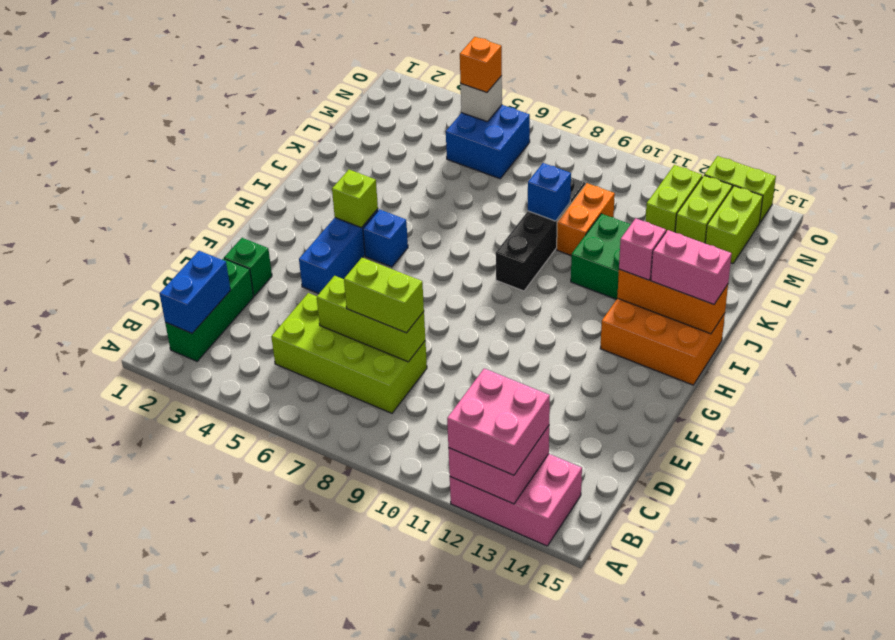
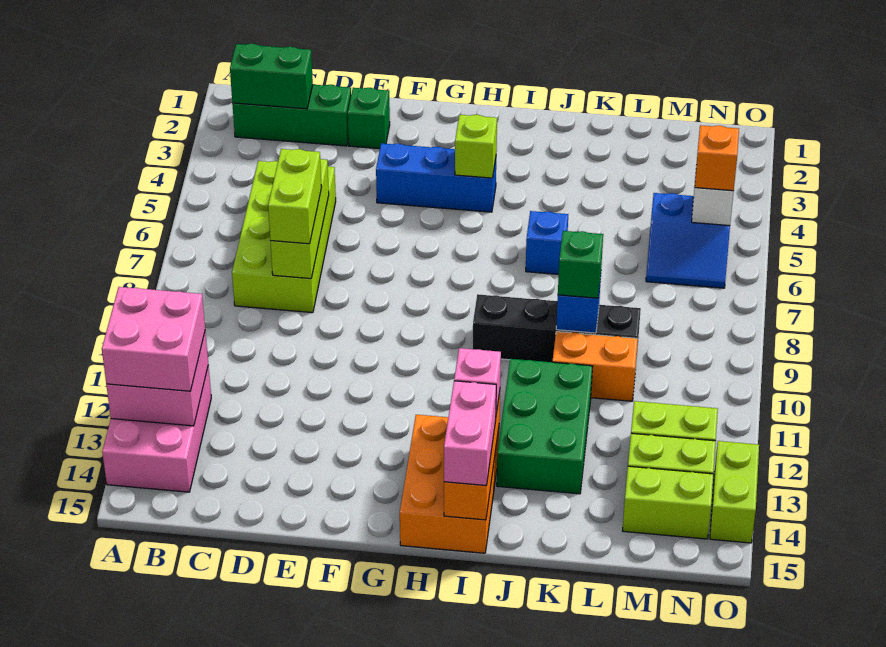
blue 1x2 brick [160,251,230,333] -> green 1x2 brick [230,44,313,109]
blue 1x1 brick [363,209,408,267] -> blue 1x1 brick moved to [526,211,568,274]
none -> green 1x1 brick [558,231,603,298]
blue 2x2 brick [446,105,530,179] -> blue 2x2 slope [646,193,730,288]

